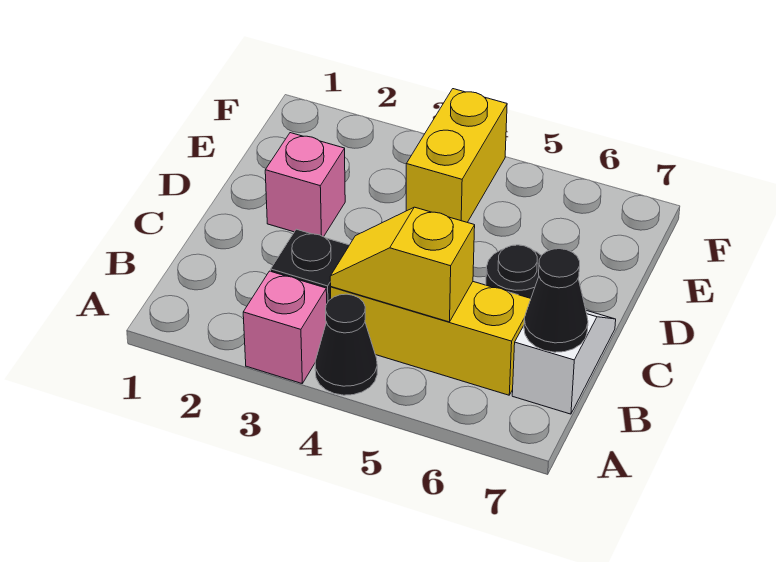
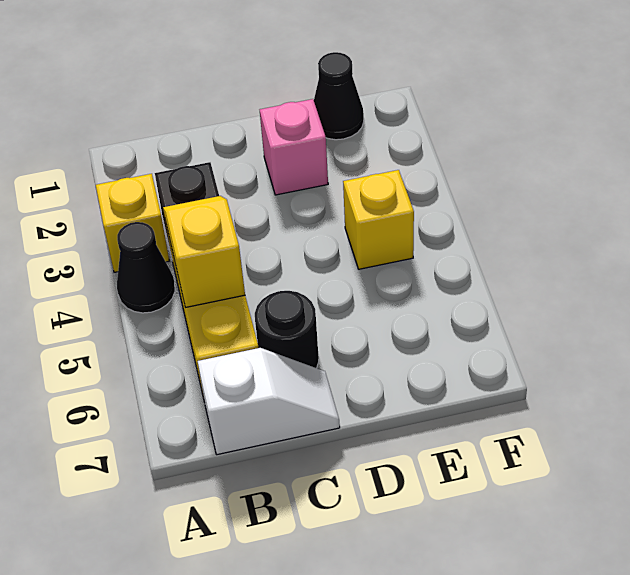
pink 1x1 brick [243,271,327,383] -> yellow 1x1 brick [96,174,169,272]
black 1x1 cone [524,249,588,352] -> black 1x1 cone moved to [314,52,364,140]
yellow 1x2 brick [406,89,507,222] -> yellow 1x1 brick [343,170,414,269]

